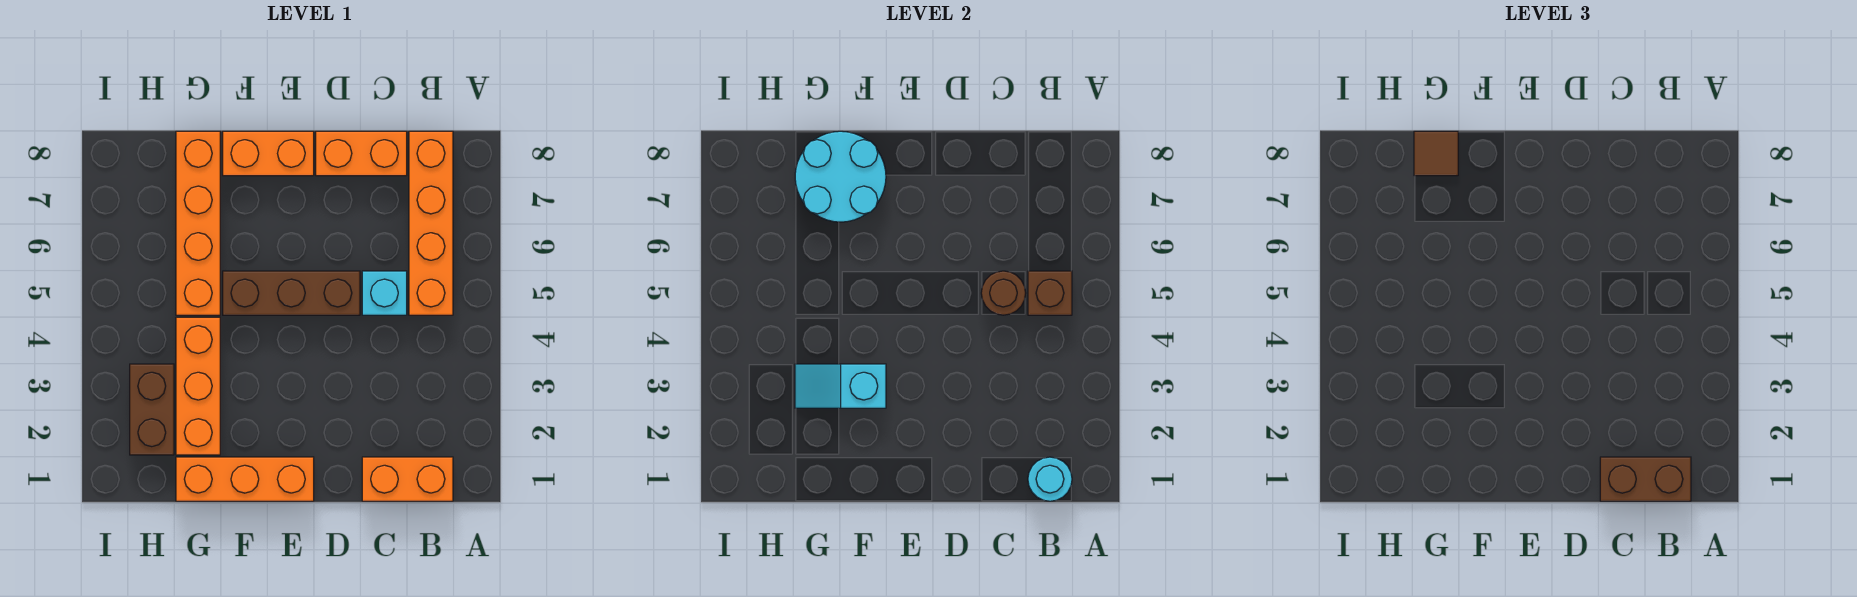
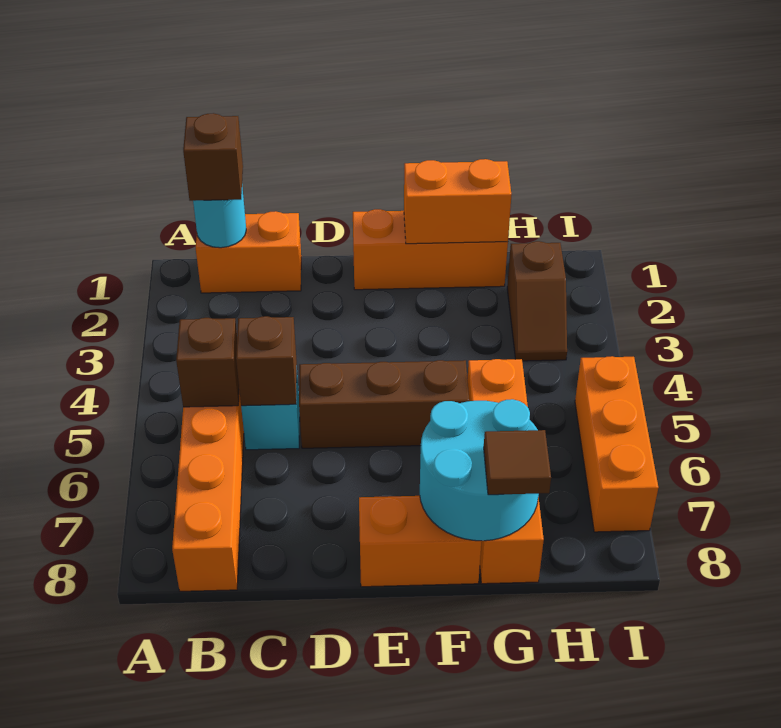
brown 1x2 brick [1600,457,1691,501] -> brown 1x1 brick [183,113,243,201]
brown 1x1 round brick [981,271,1026,315] -> brown 1x1 brick [236,316,297,406]
orange 1x2 brick [316,131,407,176] -> orange 1x2 brick moved to [404,159,512,244]
cyan 1x2 slope [795,364,886,408] -> none
orange 1x3 brick [176,317,220,455] -> orange 1x3 brick moved to [575,356,658,532]
brown 1x2 brick [130,364,174,455] -> brown 1x2 slope [507,241,567,361]

